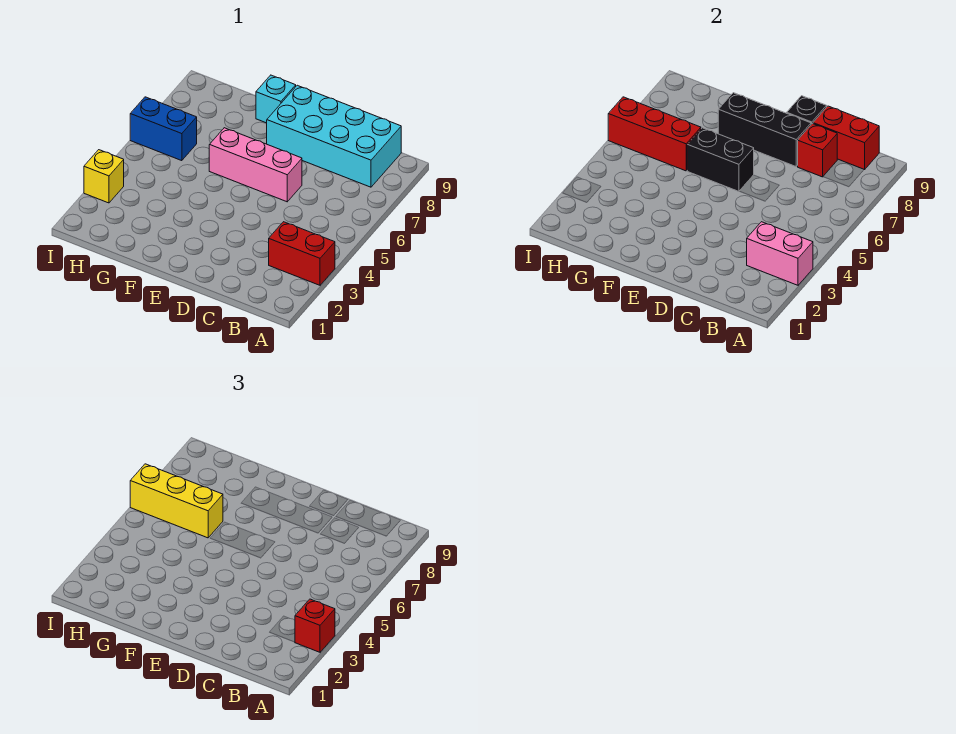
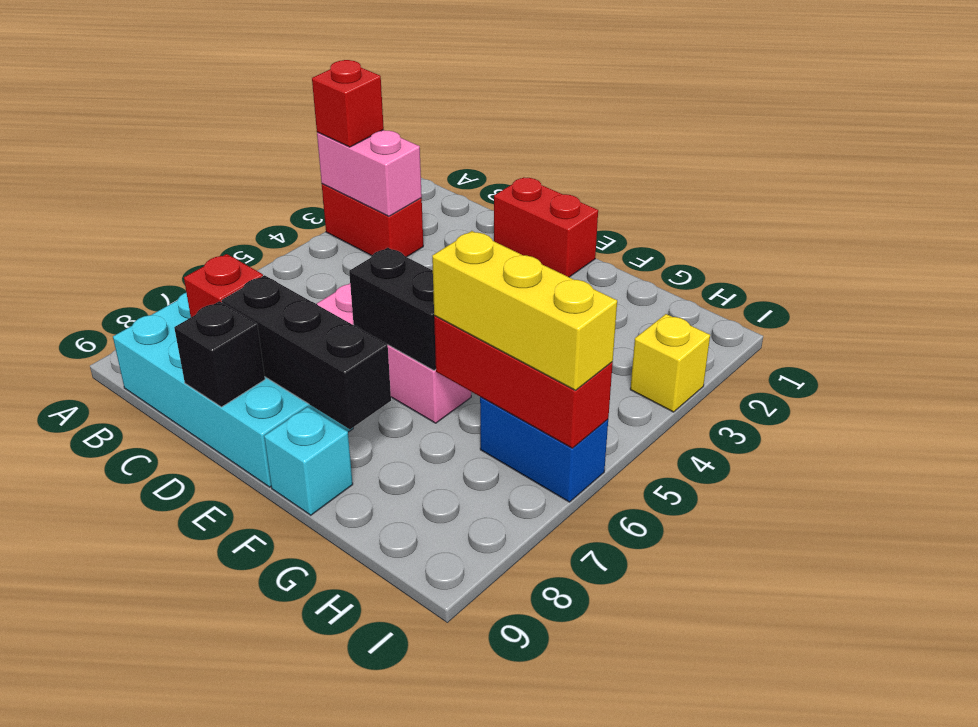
red 1x2 brick [813,106,879,170] -> red 1x2 brick moved to [494,177,598,277]

